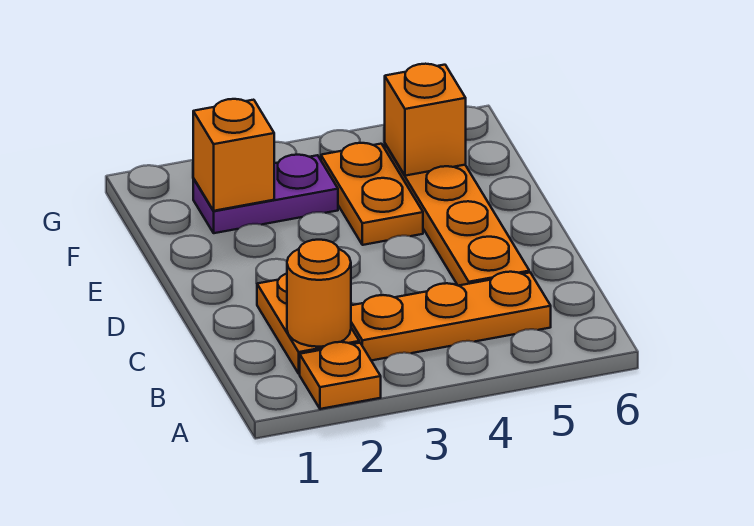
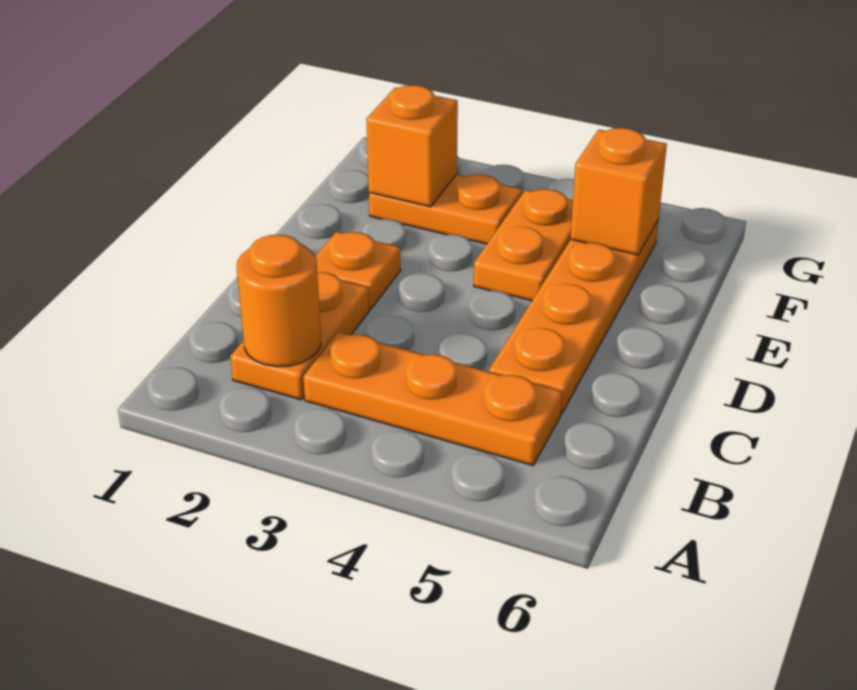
orange 1x1 plate [300,342,381,409] -> orange 1x1 plate moved to [315,232,401,309]
purple 1x2 plate [193,155,338,233] -> orange 1x2 plate [369,174,522,244]

